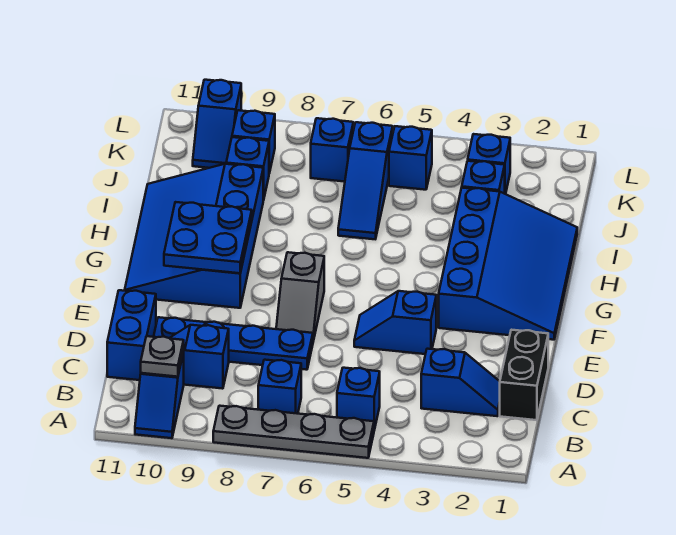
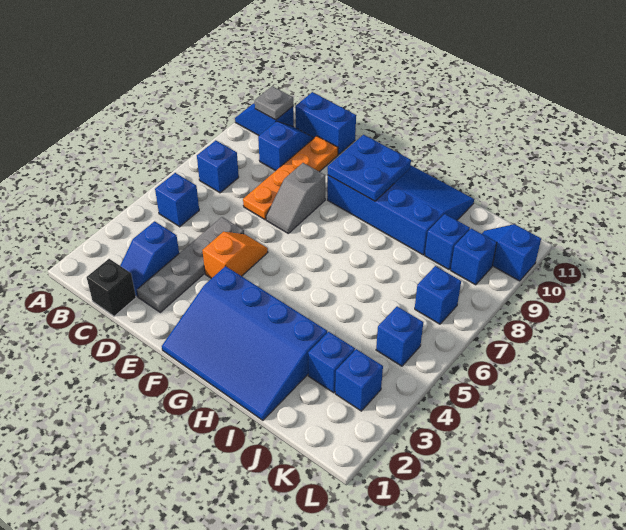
grey 1x4 plate [213,406,374,458] -> grey 1x4 plate moved to [137,217,244,312]
black 1x2 brick [500,330,548,420] -> black 1x1 brick [87,259,136,316]
blue 1x4 plate [154,317,313,370] -> orange 1x4 plate [243,136,338,220]
blue 1x2 slope [354,291,436,354] -> orange 1x2 slope [202,232,268,279]
grey 1x2 slope [276,252,324,341] -> grey 1x2 slope turned to [266,163,325,233]
blue 1x3 slope [338,122,393,239] -> none

